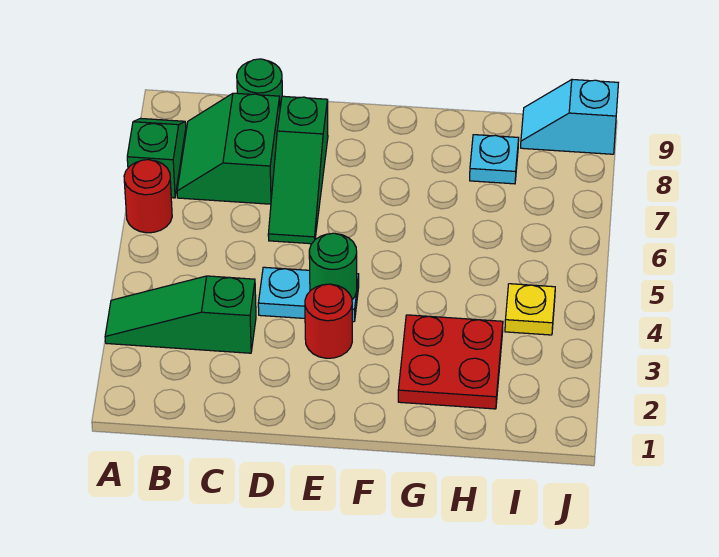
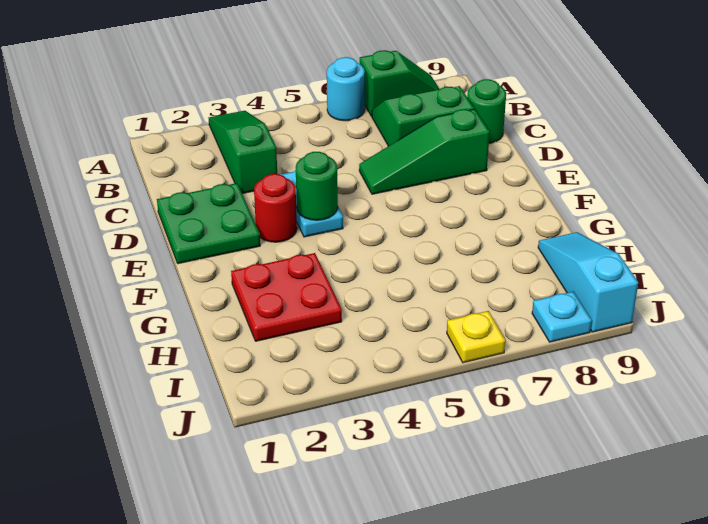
red 1x1 round brick [124,160,172,233] -> cyan 1x1 round brick [327,57,365,121]
none -> green 2x2 plate [157,183,260,264]
cyan 1x1 plate [470,135,519,184] -> cyan 1x1 plate moved to [532,291,592,342]
yellow 1x1 plate [505,284,555,335] -> yellow 1x1 plate moved to [447,311,505,363]
cyan 1x2 slope [521,80,618,154] -> cyan 1x3 slope [538,232,638,332]

